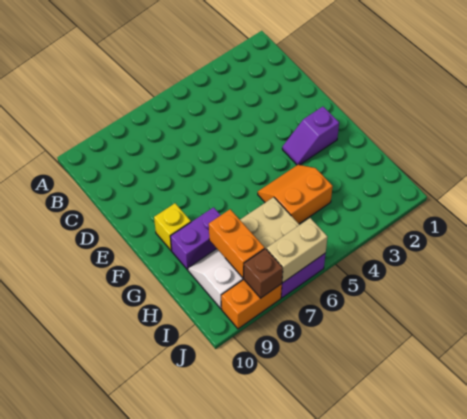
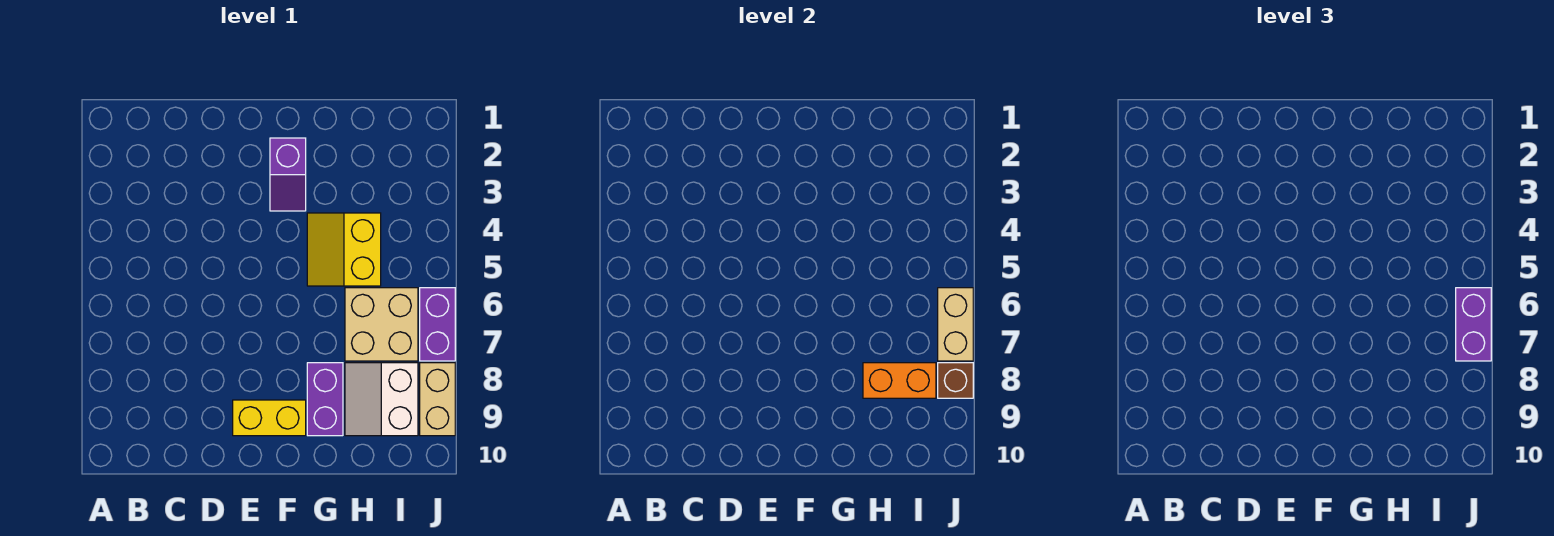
yellow 1x1 brick [154,203,191,251] -> yellow 1x2 brick [233,400,306,436]
orange 2x2 slope [258,165,333,224] -> yellow 2x2 slope [307,213,381,286]
none -> purple 1x2 brick [1456,288,1491,361]
orange 1x2 brick [221,280,282,329] -> tan 1x2 brick [420,363,455,436]

